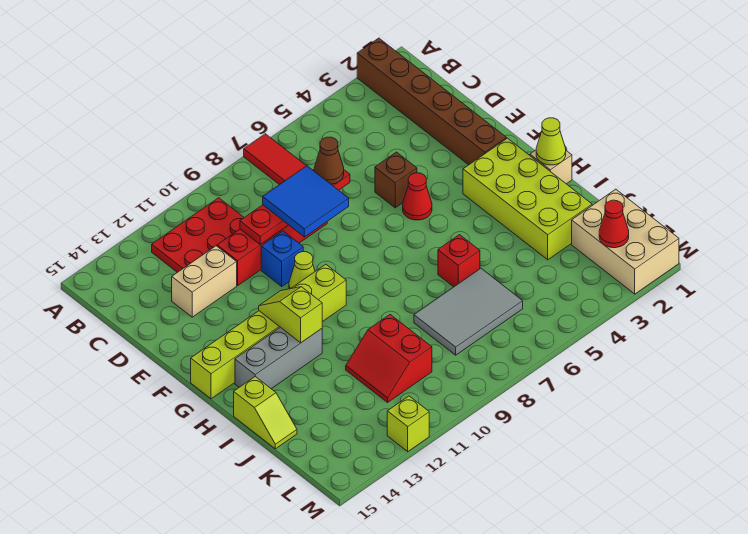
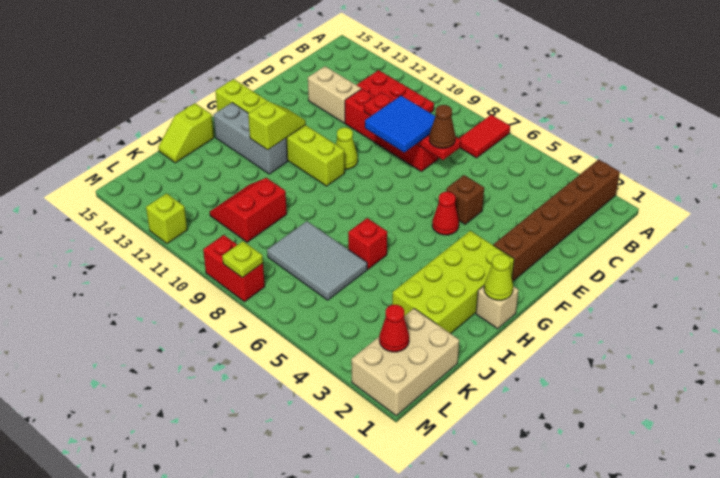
blue 1x1 brick [261,231,303,286] -> none
none -> red 1x2 brick [203,235,265,302]
none -> lime 1x1 plate [222,241,263,278]

